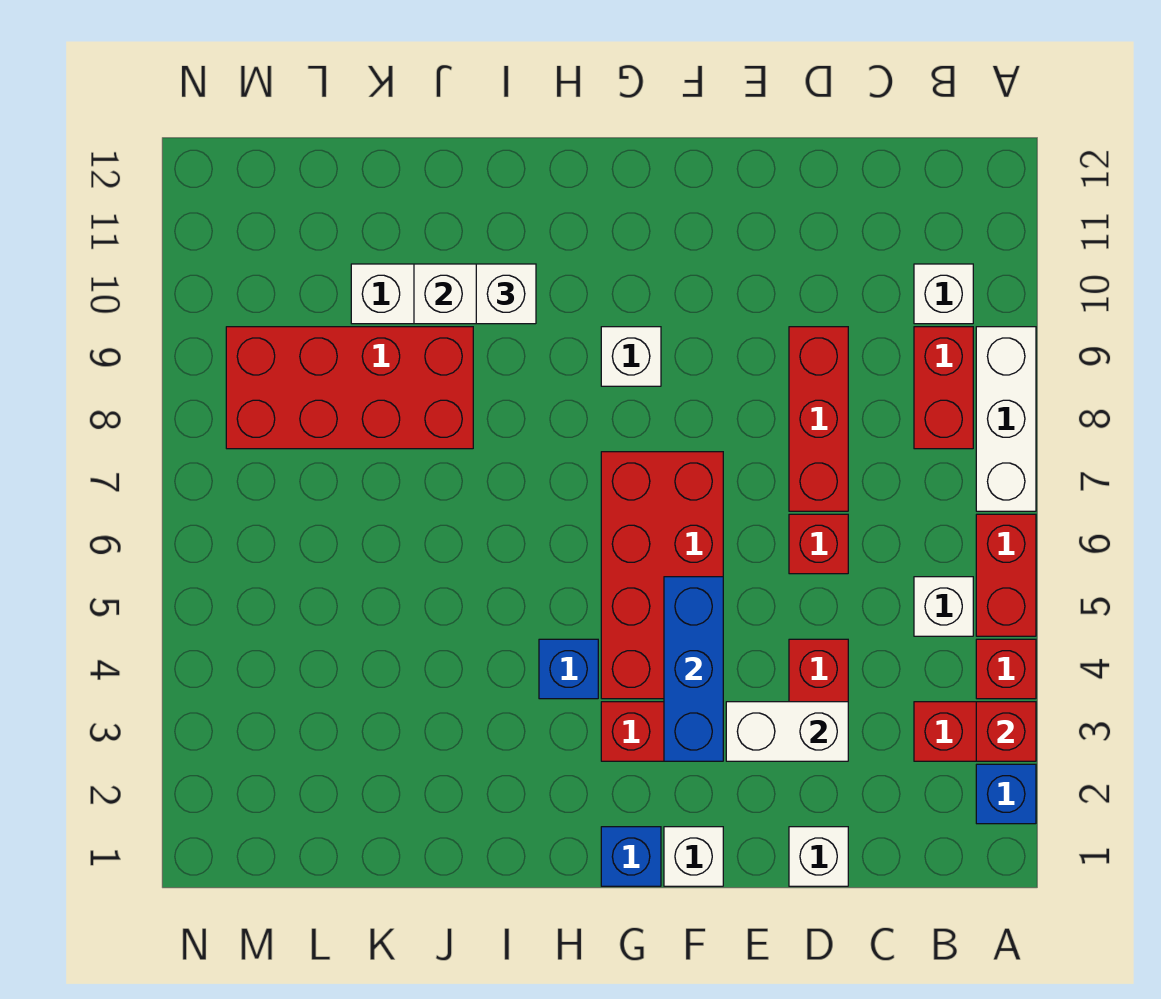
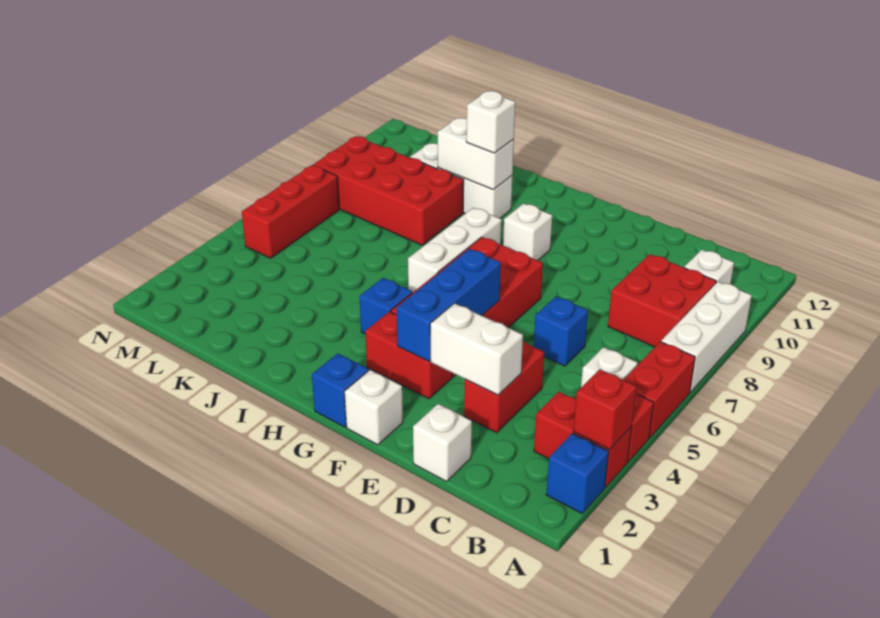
red 1x2 brick [914,327,973,449] -> red 2x2 brick [608,254,716,347]
red 1x1 brick [789,514,848,574] -> blue 1x1 brick [534,296,588,366]
red 1x3 brick [789,327,848,511] -> red 1x3 brick moved to [242,165,339,258]
none -> white 1x3 brick [408,208,502,293]

